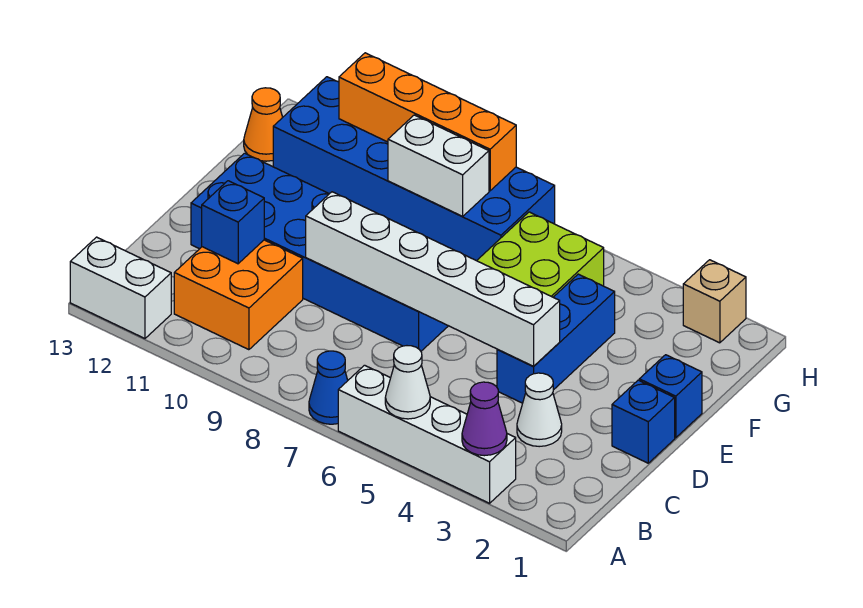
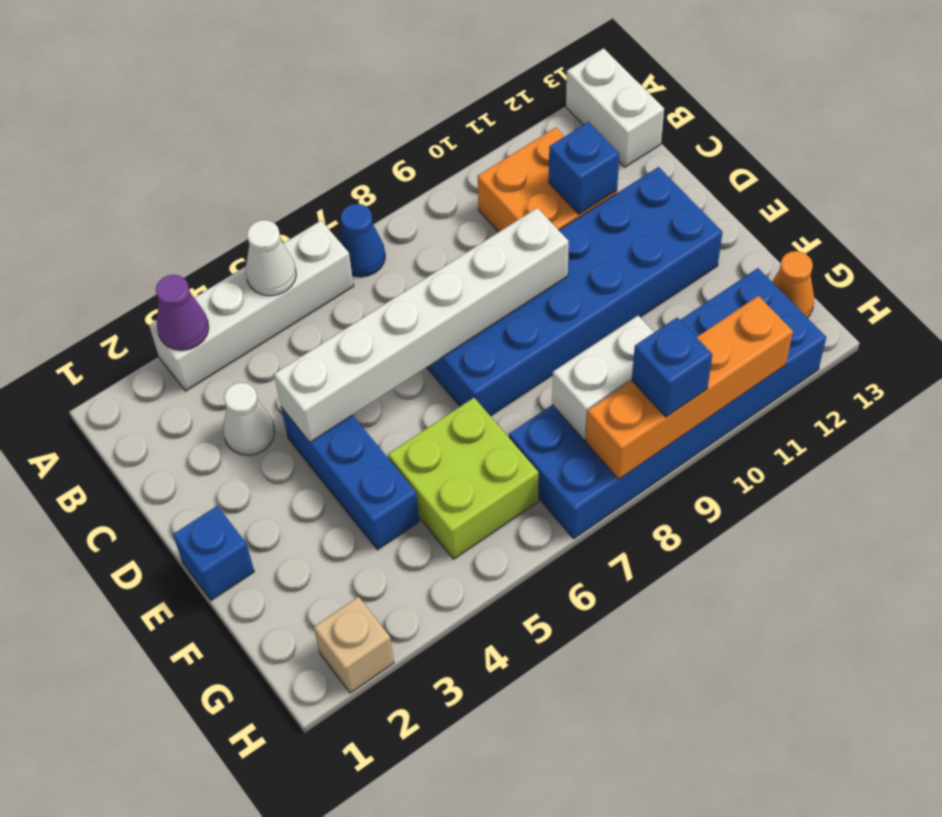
white 1x2 brick [70,237,171,338] -> white 1x2 brick turned to [566,48,664,167]
blue 1x1 brick [612,380,675,463] -> blue 1x1 brick moved to [632,317,712,417]

